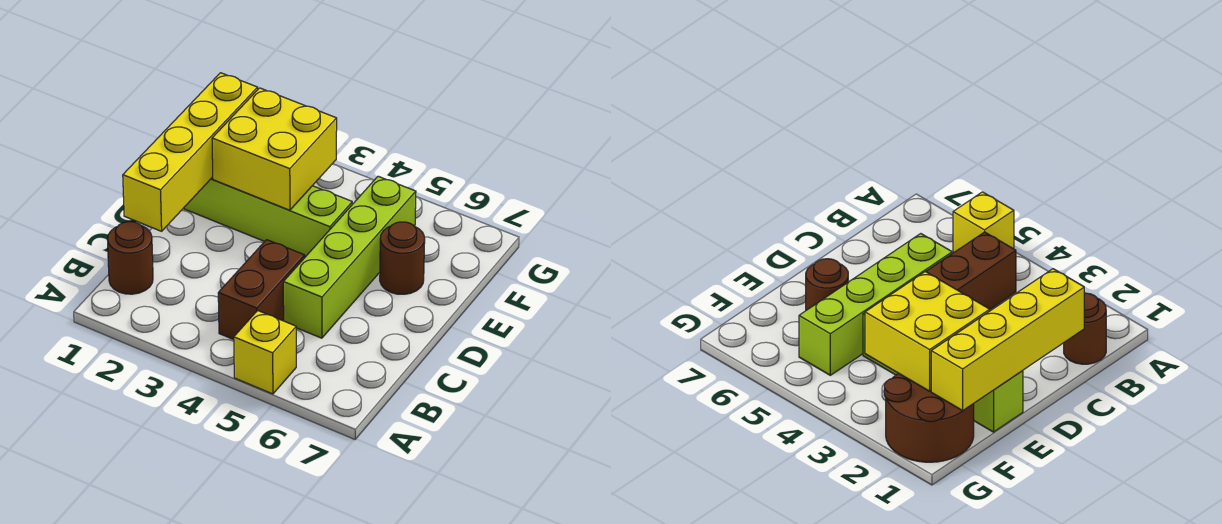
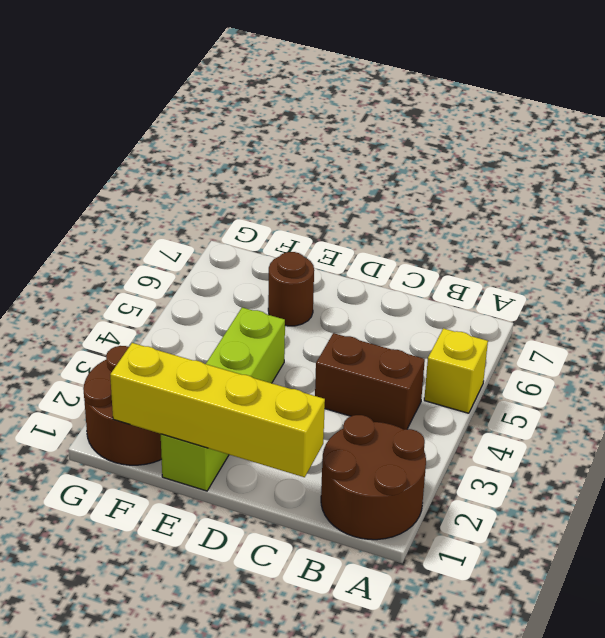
brown 1x1 round brick [108,222,153,294] -> brown 2x2 round brick [321,415,426,540]
lime 1x4 brick [283,176,416,338] -> none
yellow 2x2 brick [212,88,337,210] -> none

